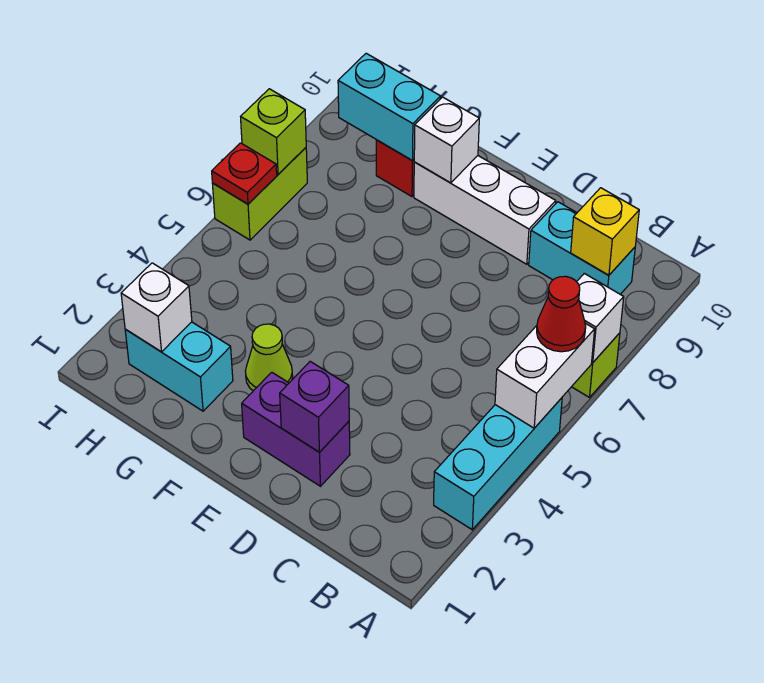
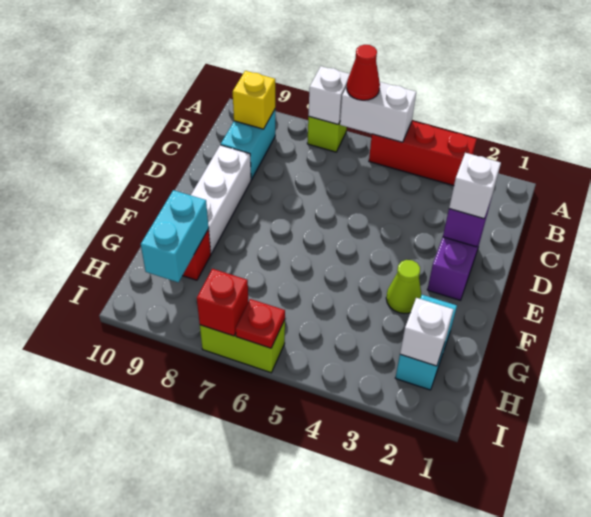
cyan 1x3 brick [434,398,562,530] -> red 1x3 brick [369,121,477,186]
white 1x1 brick [414,97,479,183] -> white 1x1 brick moved to [449,153,501,219]
lime 1x1 brick [241,89,306,174] -> red 1x1 brick [197,269,249,336]

